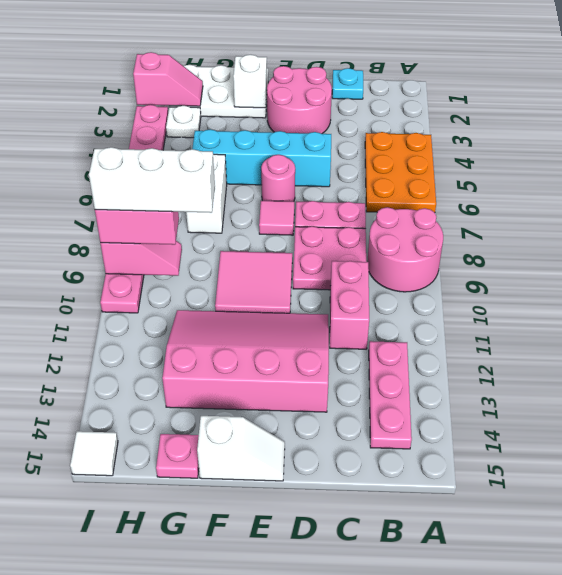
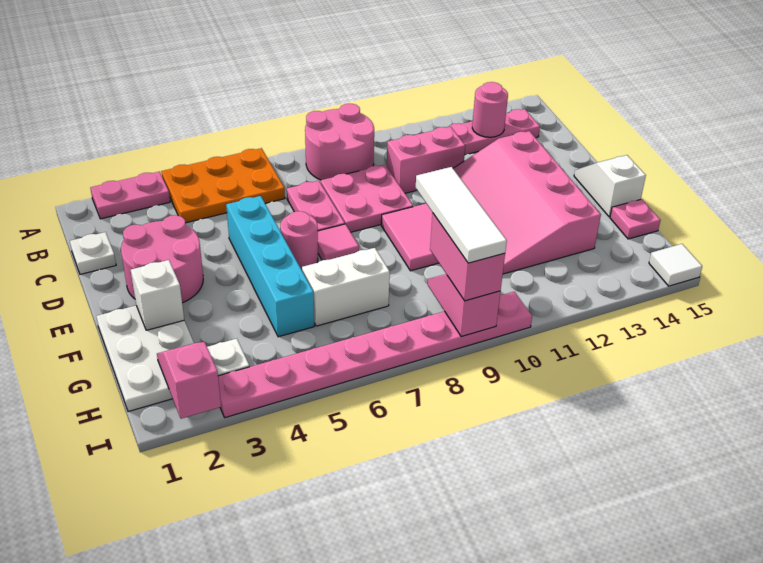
none -> pink 1x2 plate [91,172,170,219]
none -> pink 1x1 round brick [472,82,508,137]
cyan 1x1 plate [332,68,363,99] -> white 1x1 plate [70,232,116,274]
white 1x3 brick [89,147,215,213] -> white 1x3 tile [416,167,507,263]

